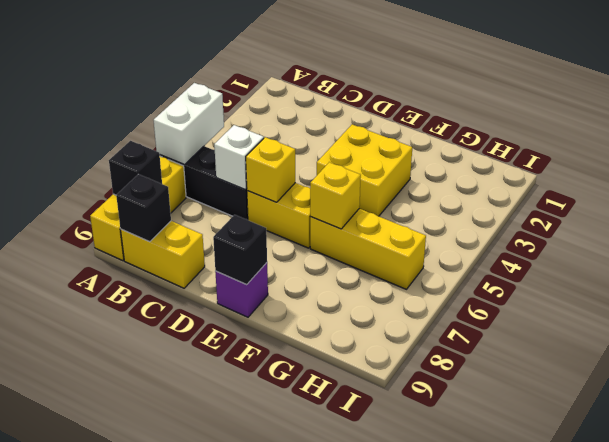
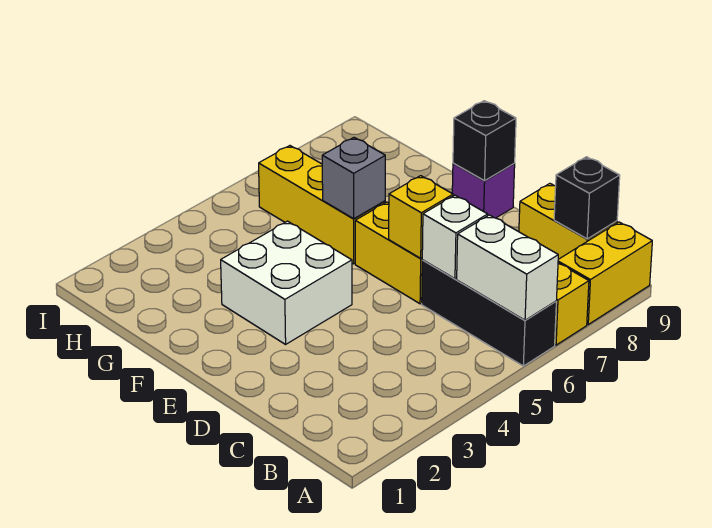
white 1x2 brick [154,83,224,165] -> white 1x2 brick turned to [457,215,558,320]
black 1x1 brick [109,141,162,195] -> none
yellow 2x2 brick [317,124,412,216] -> white 2x2 brick [221,221,352,344]
yellow 1x1 brick [310,162,361,229] -> grey 1x1 brick [322,138,385,219]

